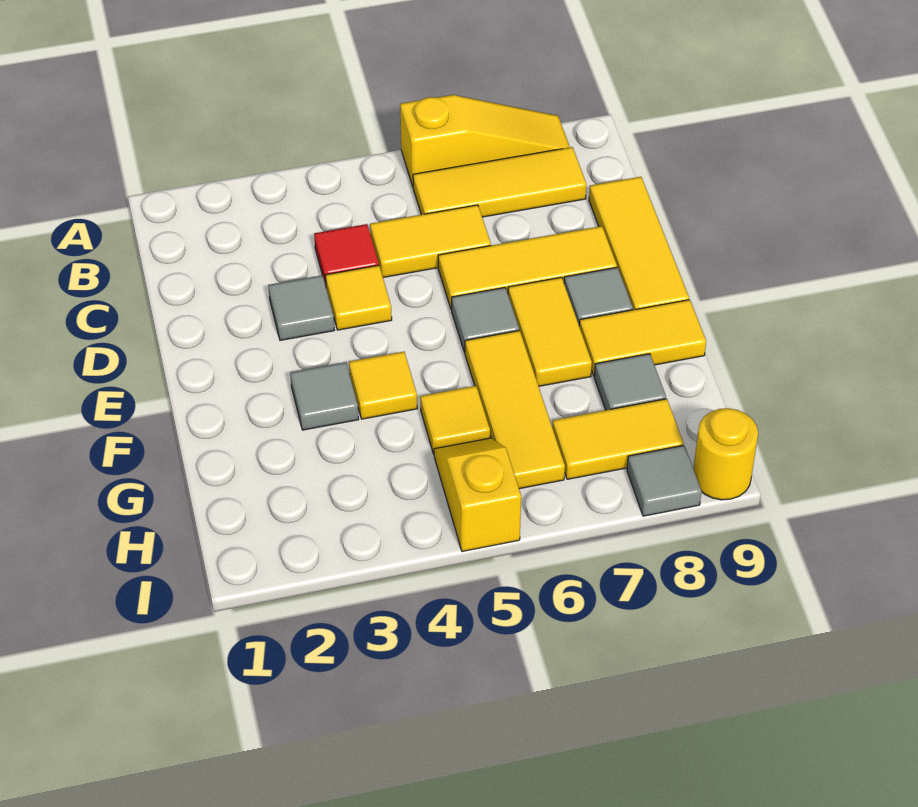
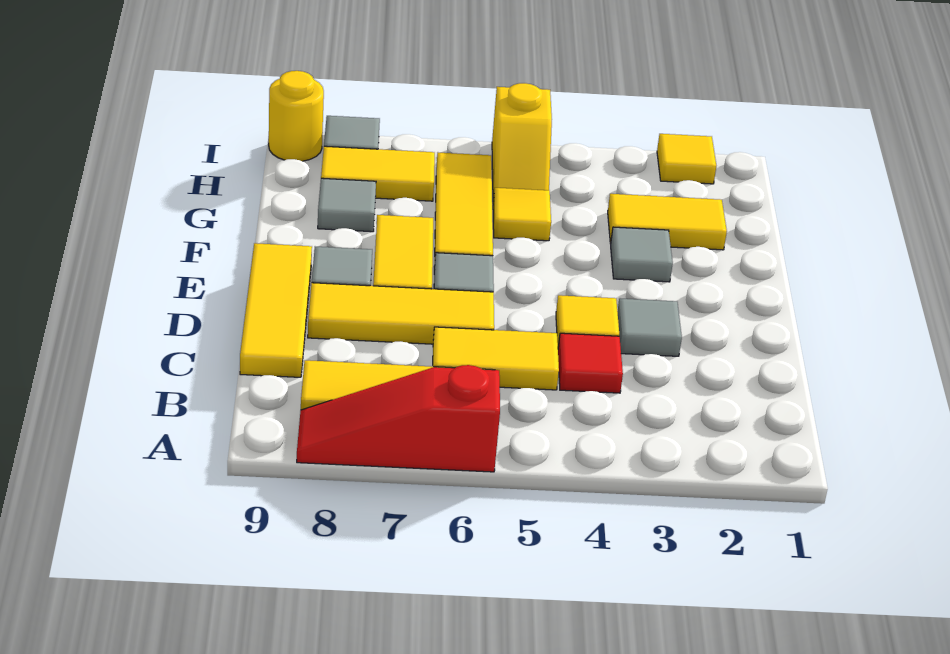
yellow 1x3 slope [400,95,570,186] -> red 1x3 slope [297,365,500,472]
yellow 1x1 tile [349,352,417,419] -> yellow 1x1 tile moved to [657,134,716,184]
yellow 1x2 tile [579,300,706,376] -> yellow 1x2 tile moved to [608,194,727,250]

